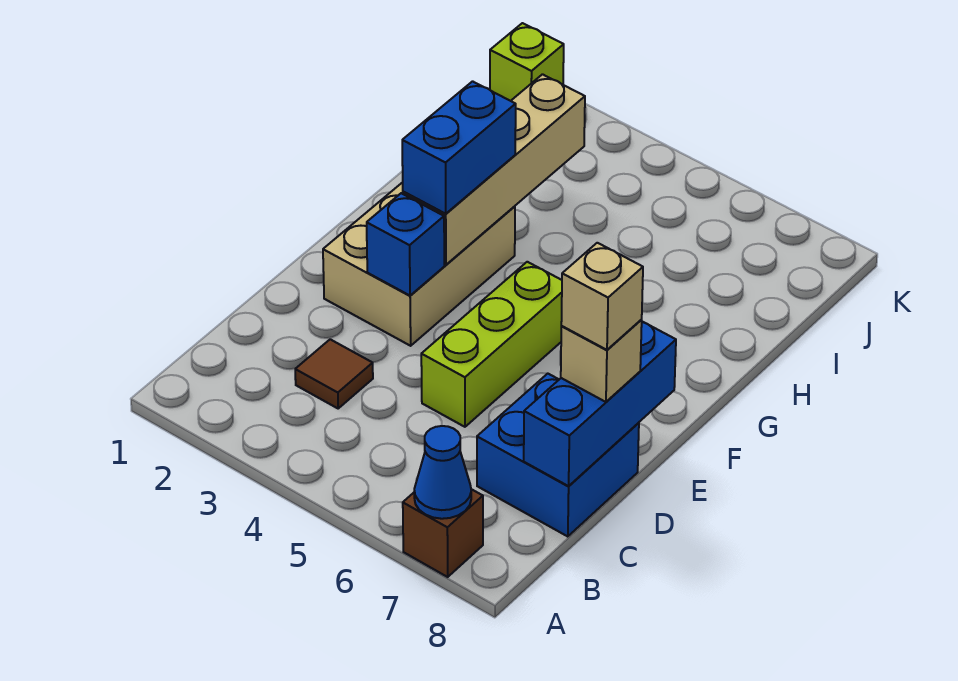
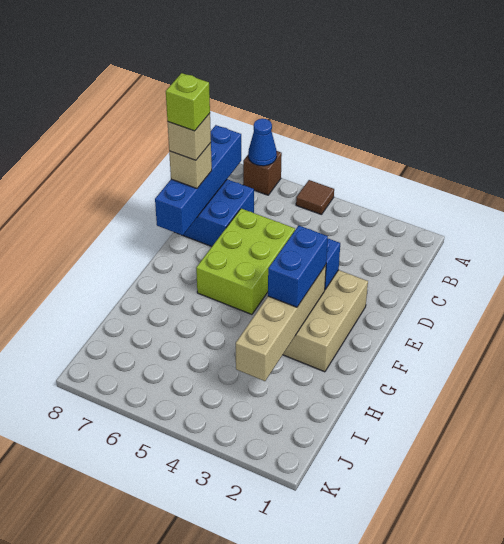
brown 1x1 tile [295,339,373,408] -> brown 1x1 tile moved to [296,180,334,215]
blue 1x3 brick [524,322,676,486] -> blue 1x4 brick [155,125,241,235]
lime 1x3 brick [421,262,562,427] -> lime 2x3 brick [196,209,295,314]
lime 1x1 brick [490,23,564,101] -> lime 1x1 brick moved to [166,73,210,131]

